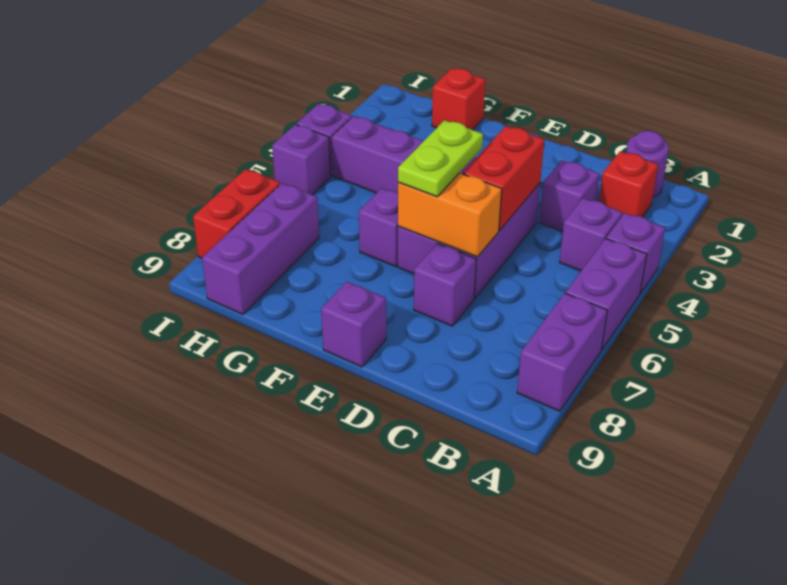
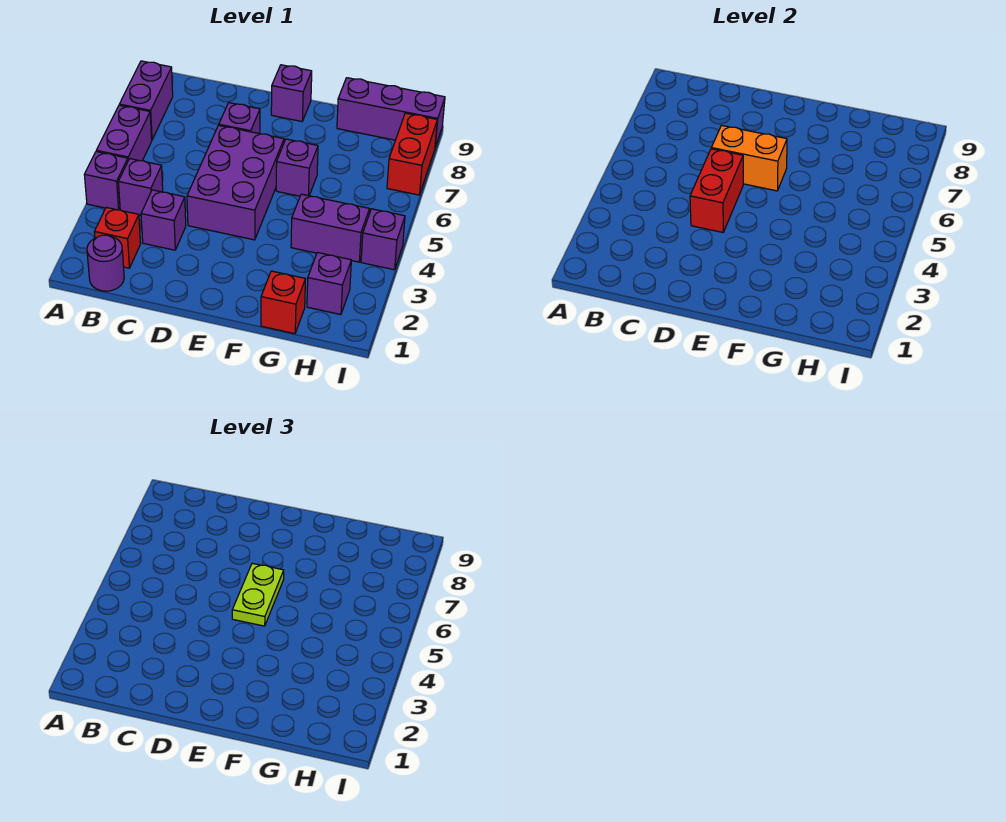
purple 1x3 brick [202,183,319,314] -> purple 1x3 brick turned to [337,78,445,147]
purple 1x1 brick [272,124,331,195] -> purple 1x1 brick moved to [307,252,351,315]

